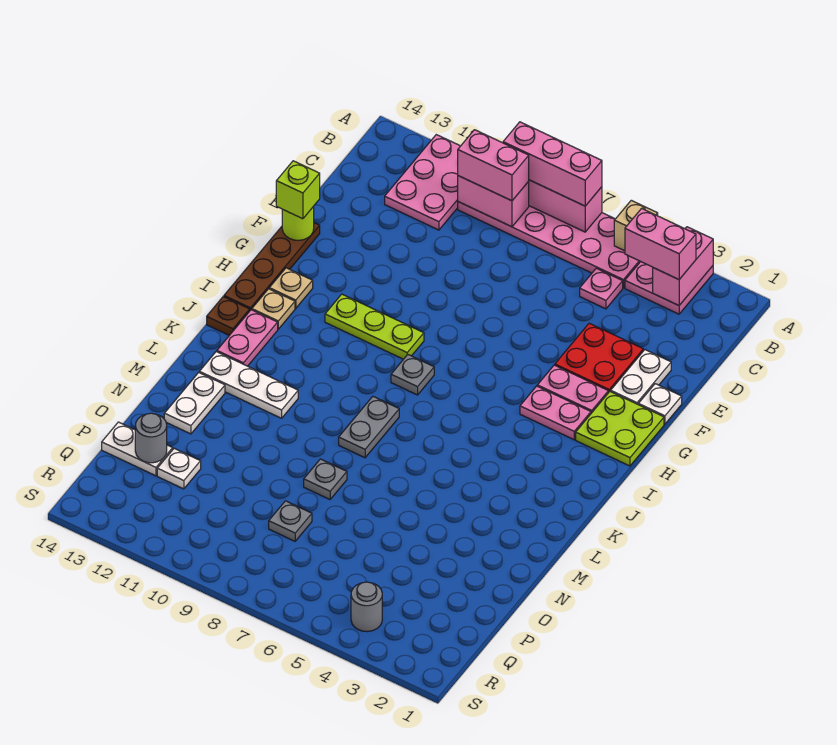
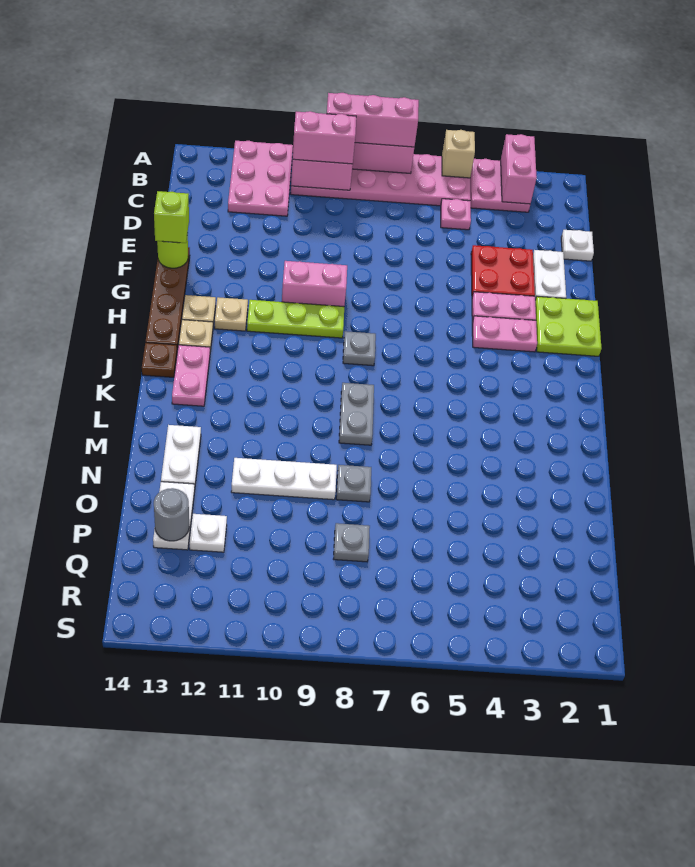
pink 1x2 brick [625,208,696,279] -> pink 1x2 brick moved to [282,261,347,306]
white 1x1 plate [638,384,682,424] -> white 1x1 plate moved to [561,230,594,261]
none -> tan 1x1 plate [215,297,248,331]
white 1x3 plate [199,352,298,418] -> white 1x3 plate moved to [231,458,337,500]
white 1x2 plate [102,422,173,476] -> white 1x2 plate turned to [153,482,195,550]
grey 1x1 round brick [351,582,382,632] -> none

